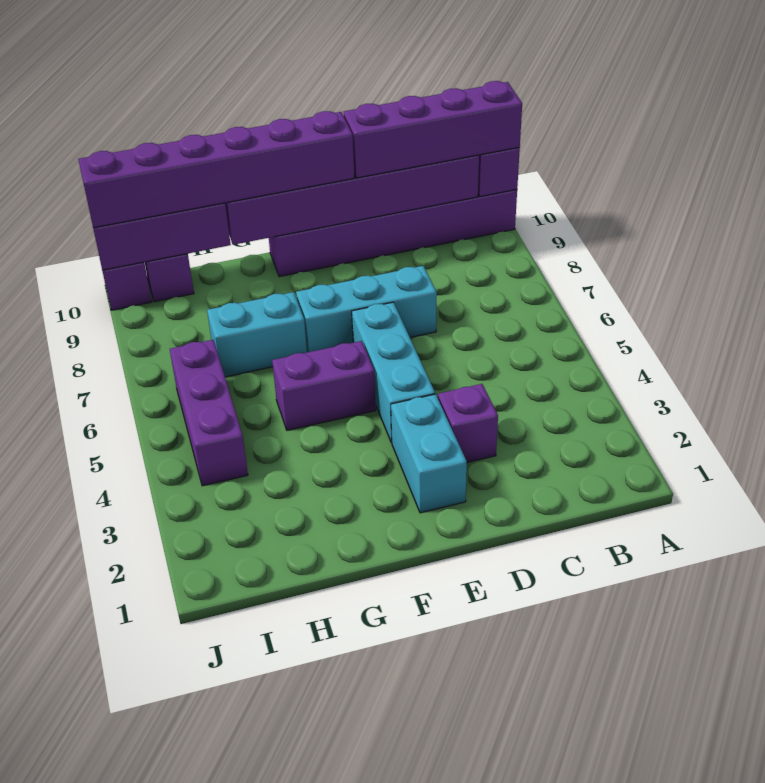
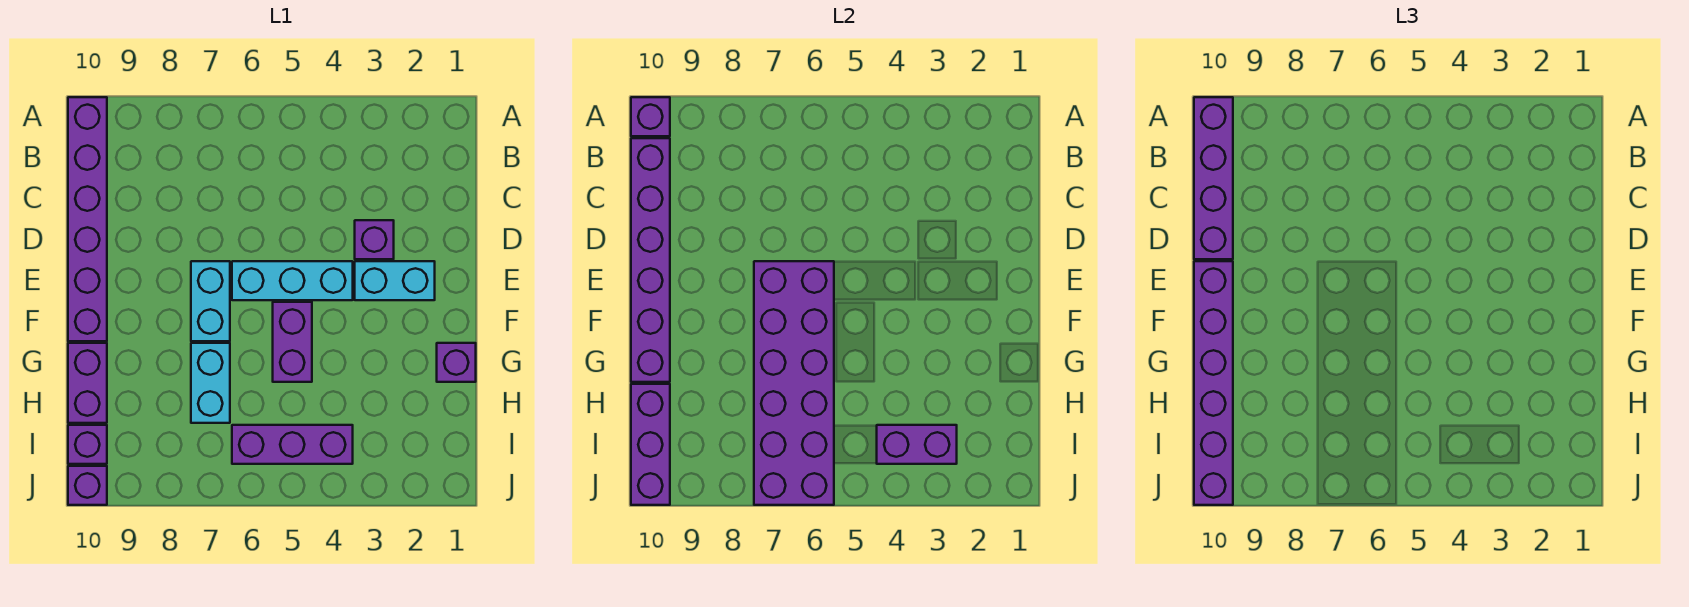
cyan 1x3 brick [296,266,437,352] -> cyan 1x2 brick [191,261,230,341]
none -> purple 2x6 brick [754,261,834,505]
none -> purple 1x1 brick [437,343,476,382]
none -> purple 1x2 brick [68,343,107,423]
none -> purple 1x2 brick [877,425,957,464]

